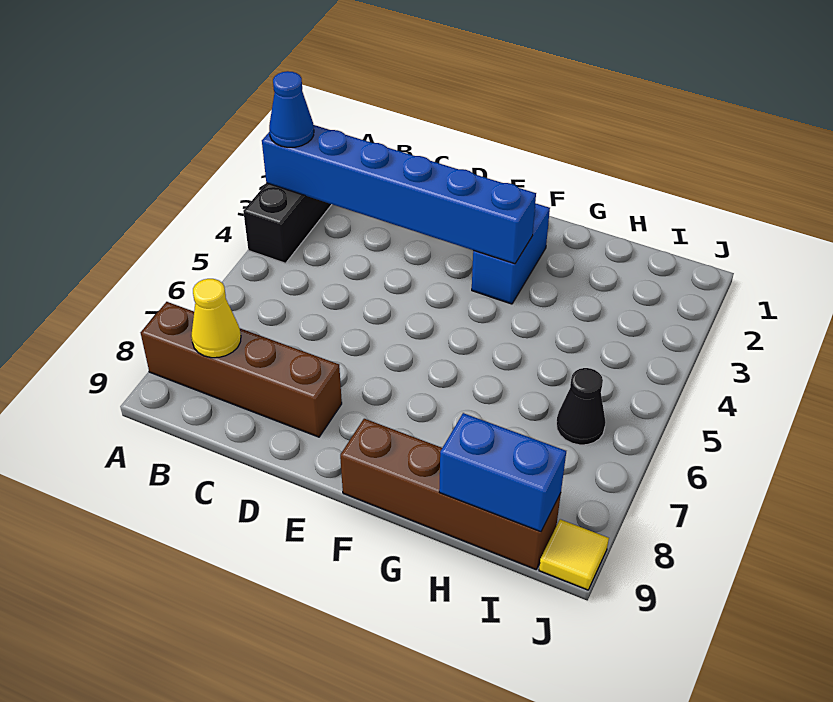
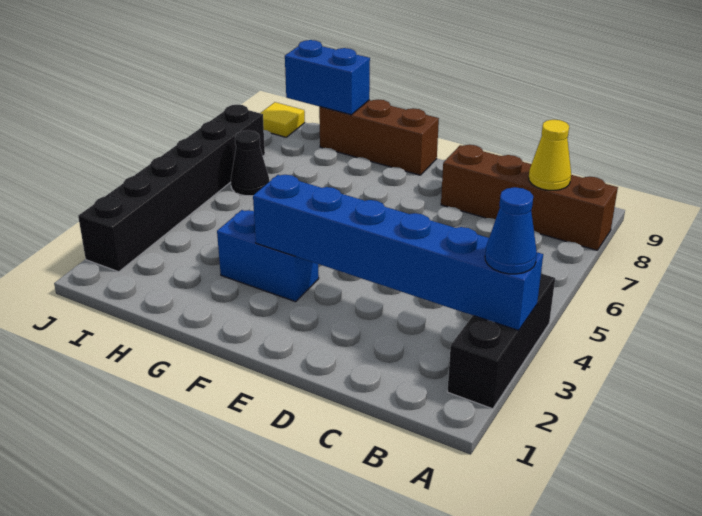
blue 1x2 brick [472,203,550,304] -> blue 1x2 brick turned to [217,210,319,302]
brown 1x4 brick [340,419,561,569] -> brown 1x3 brick [319,100,439,175]
none -> black 1x6 brick [78,105,265,272]

